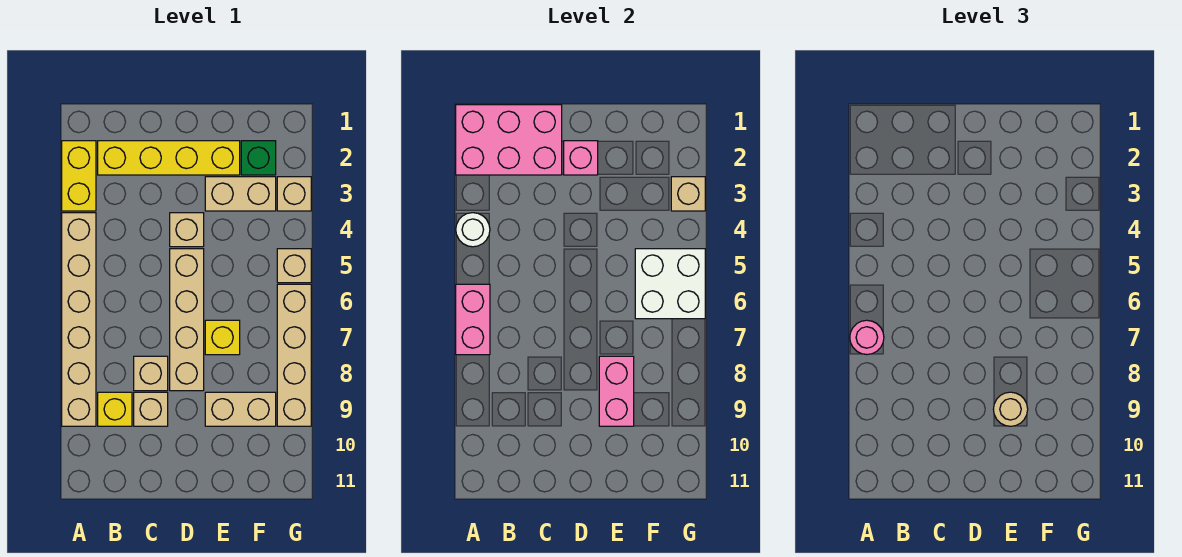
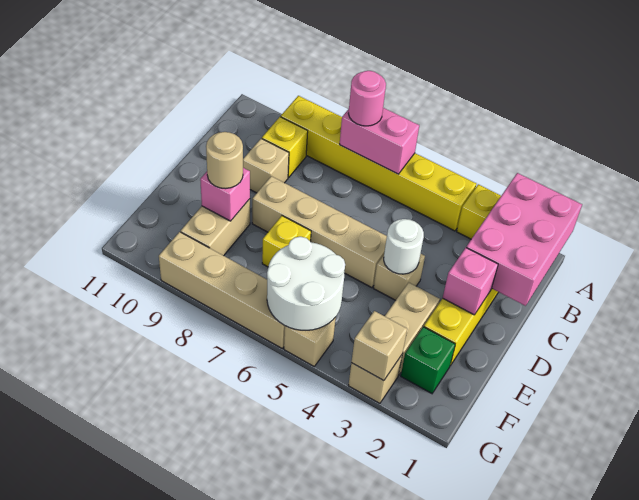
tan 1x6 brick [62,213,96,426] -> yellow 1x6 brick [281,96,476,231]
white 1x1 round brick [456,213,490,247] -> white 1x1 round brick moved to [384,219,424,274]
tan 1x1 brick [134,356,168,391] -> none
pink 1x2 brick [599,356,634,426] -> pink 1x1 brick [200,168,250,221]
white 2x2 brick [635,249,705,319] -> white 2x2 round brick [267,237,345,330]

